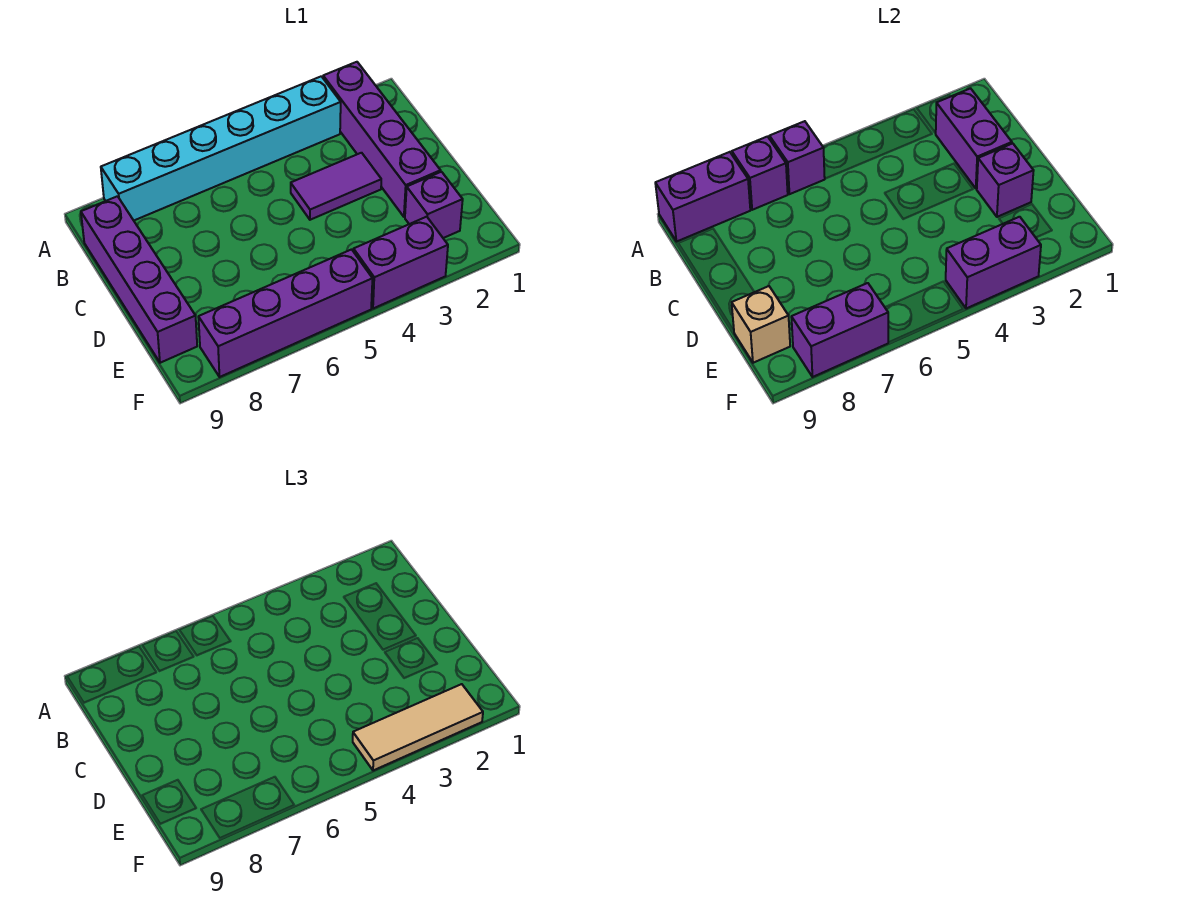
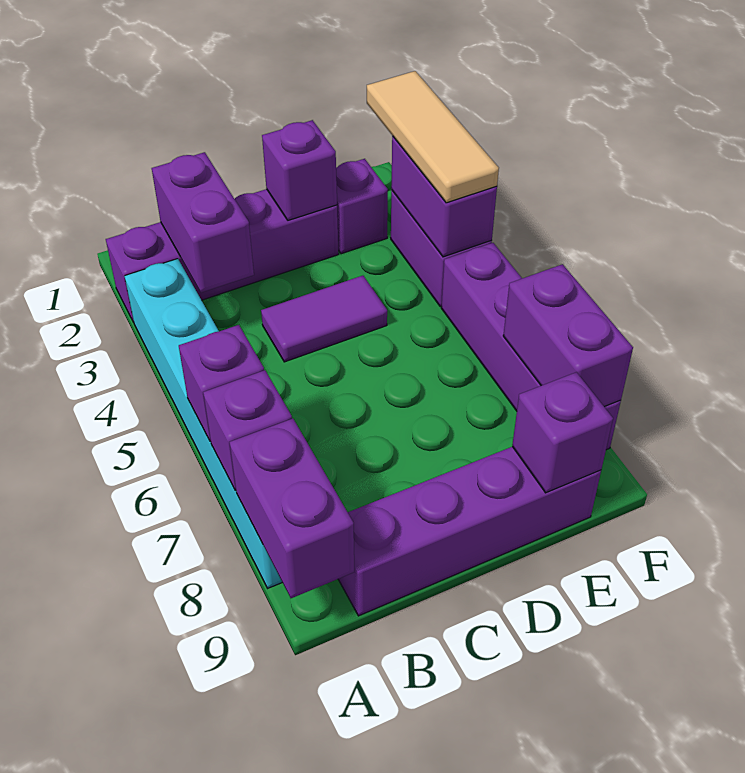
purple 1x2 brick [936,88,1012,188] -> purple 1x2 brick turned to [152,152,254,293]
purple 1x2 tile [291,153,381,220] -> purple 1x2 tile turned to [261,276,387,362]
tan 1x1 brick [732,286,790,363] -> purple 1x1 brick [512,372,613,493]

